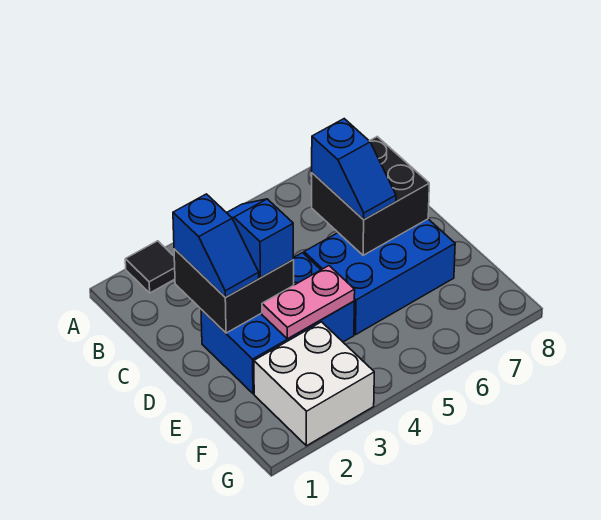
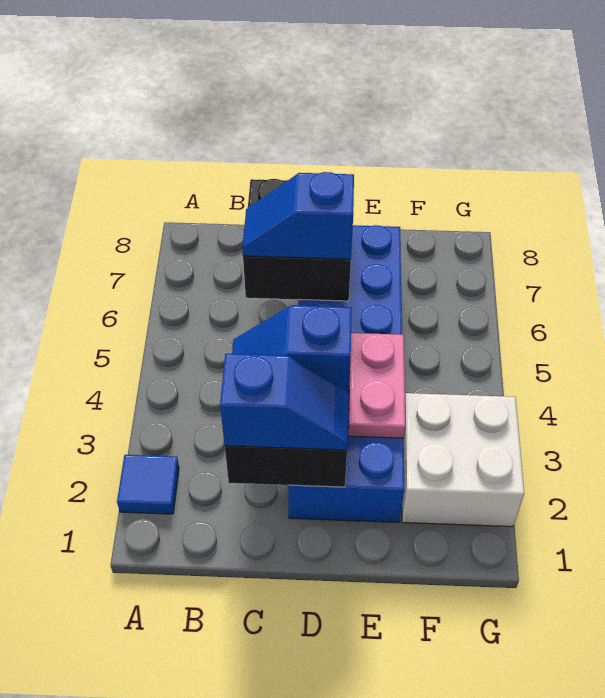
black 1x1 tile [125,241,175,293] -> blue 1x1 tile [117,455,179,514]
blue 1x2 slope [312,119,396,220] -> blue 1x2 slope turned to [242,172,354,259]

